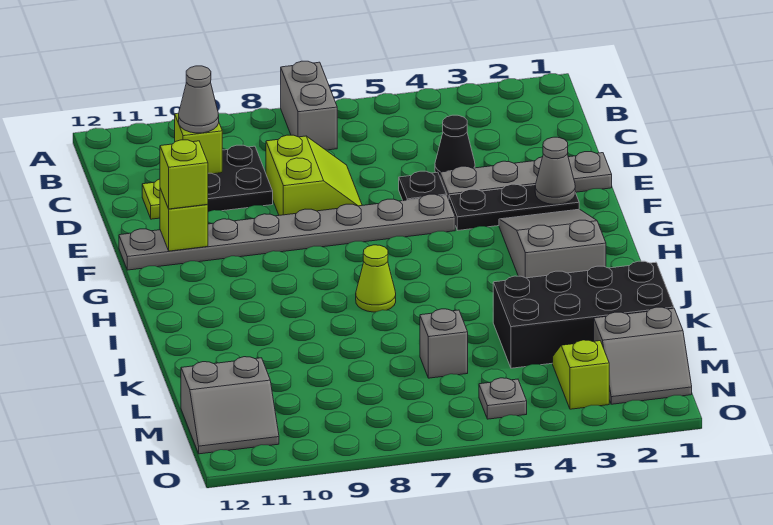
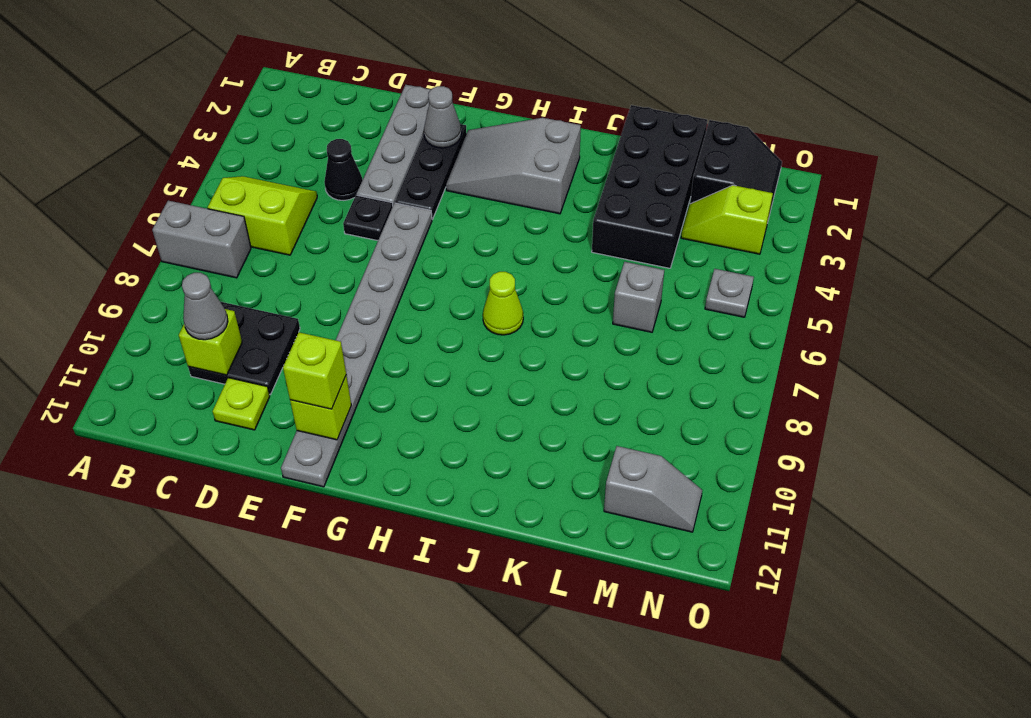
lime 2x2 slope [266,135,362,215] -> lime 2x2 slope moved to [208,176,317,255]
grey 2x2 slope [594,307,692,404] -> black 2x2 slope [690,120,782,219]
grey 2x2 slope [181,357,279,454] -> grey 1x2 slope [604,446,702,532]

